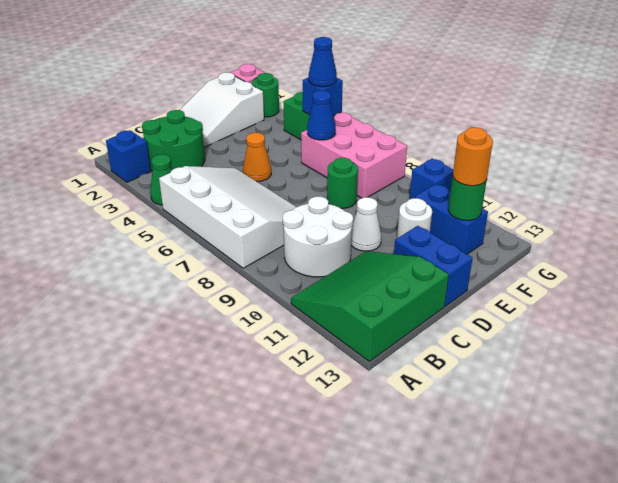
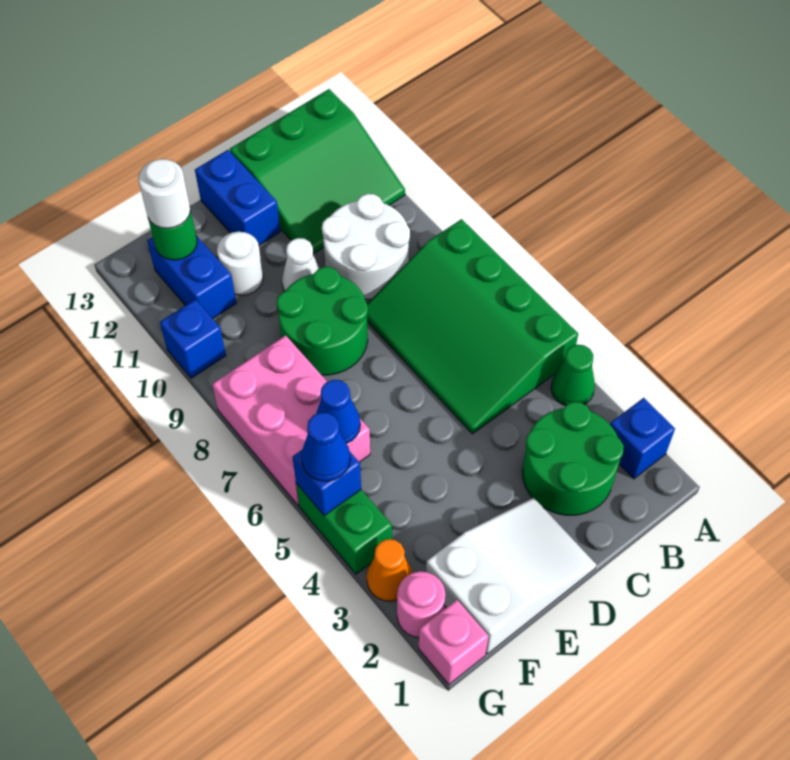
white 3x4 slope [159,166,296,268] -> green 3x4 slope [367,219,578,434]
orange 1x1 cone [243,133,271,181] -> orange 1x1 cone moved to [367,539,412,601]
green 1x1 round brick [327,158,358,208] -> green 2x2 round brick [277,267,368,375]
orange 1x1 round brick [453,127,493,186] -> white 1x1 round brick [138,159,191,228]
green 1x1 round brick [252,73,279,117] -> pink 1x1 round brick [397,571,445,638]

